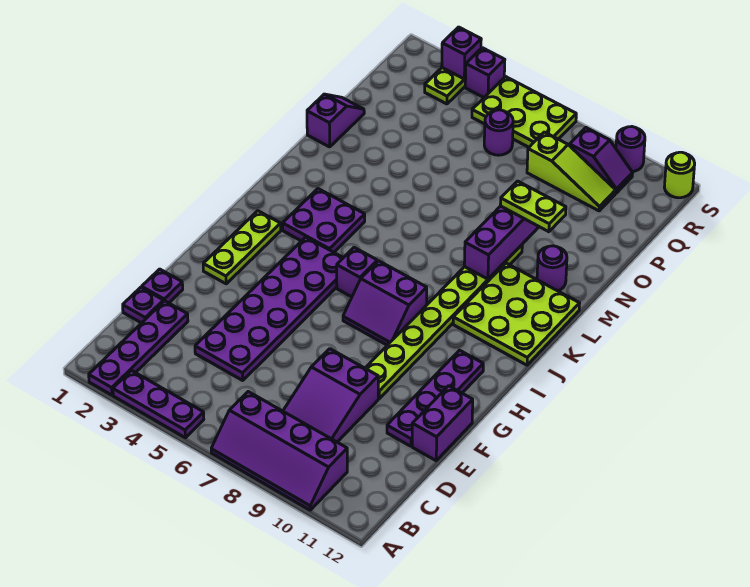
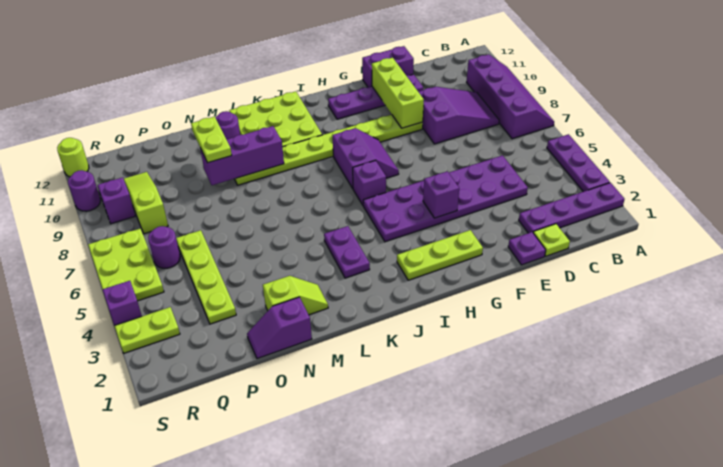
purple 1x1 plate [123,287,164,323] -> lime 1x1 plate [533,224,570,256]
none -> lime 1x3 brick [372,58,424,128]
purple 2x2 plate [283,189,365,252] -> purple 1x2 plate [324,226,370,278]
none -> lime 1x2 slope [263,276,328,315]
none -> lime 1x4 plate [176,230,236,324]
purple 1x1 brick [442,27,481,79] -> purple 1x1 brick moved to [423,171,459,218]

